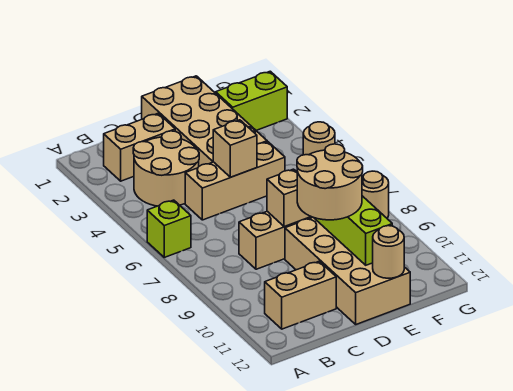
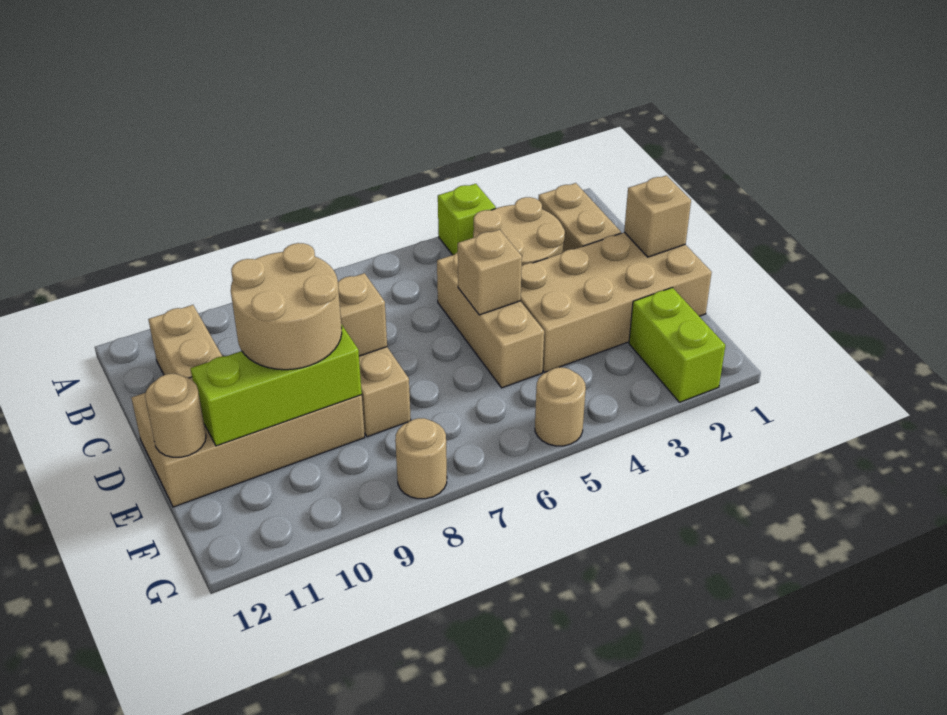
lime 1x1 brick [147,200,191,257] -> lime 1x1 brick moved to [438,184,496,255]
none -> tan 1x1 brick [624,175,691,257]

